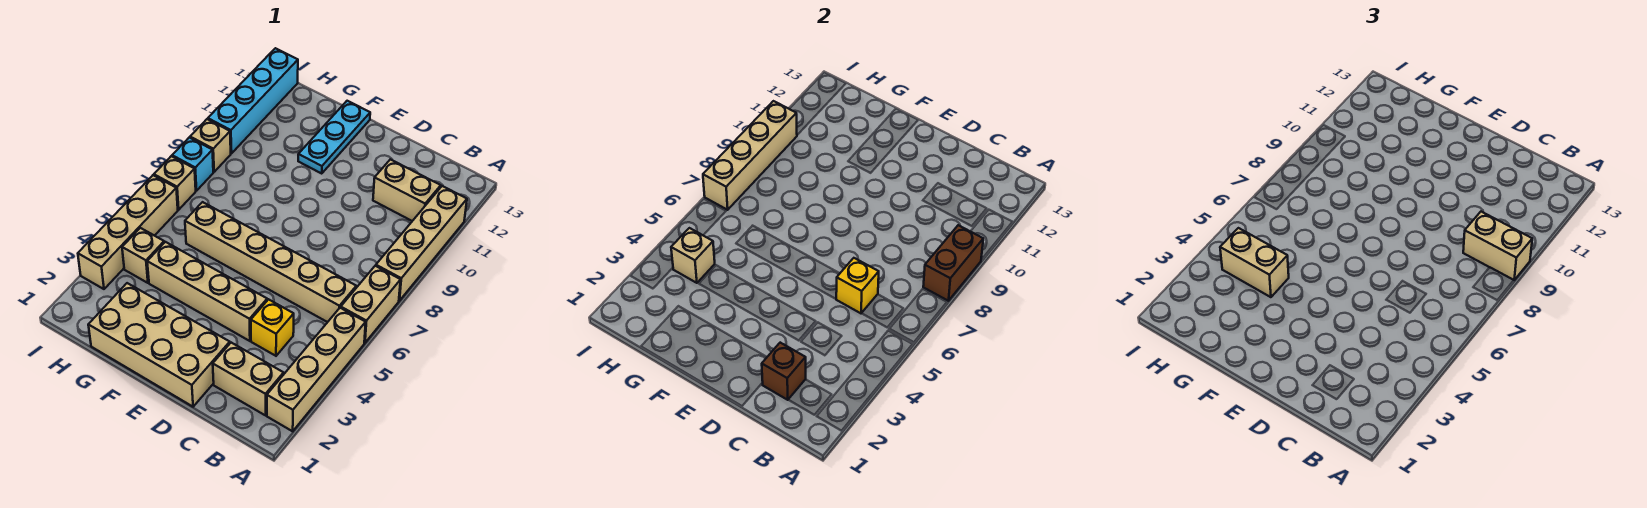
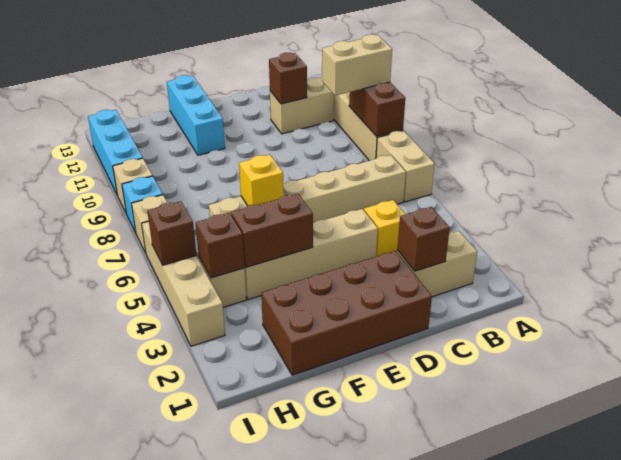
tan 1x4 brick [267,308,366,431] -> none
yellow 1x1 brick [836,258,879,313] -> yellow 1x1 brick moved to [239,155,284,206]
none -> brown 1x1 brick [269,53,307,104]
tan 2x4 brick [88,283,230,407] -> brown 2x4 brick [261,251,432,375]
none -> brown 1x2 brick [231,194,313,267]
cyan 1x3 plate [298,101,370,173] -> cyan 1x3 brick [167,75,225,155]
tan 1x2 brick [1220,228,1289,297] -> none
tan 1x1 brick [671,228,715,283] -> brown 1x1 brick [195,213,245,278]
none -> brown 1x1 brick [147,201,196,265]
tan 1x4 brick [703,101,797,210] -> none
cyan 1x4 brick [208,48,298,153] -> cyan 1x3 brick [88,110,143,194]

